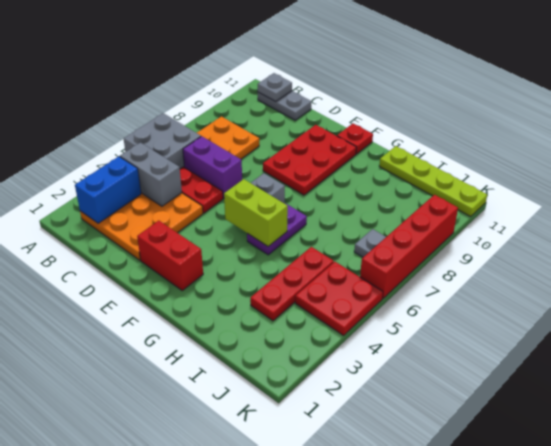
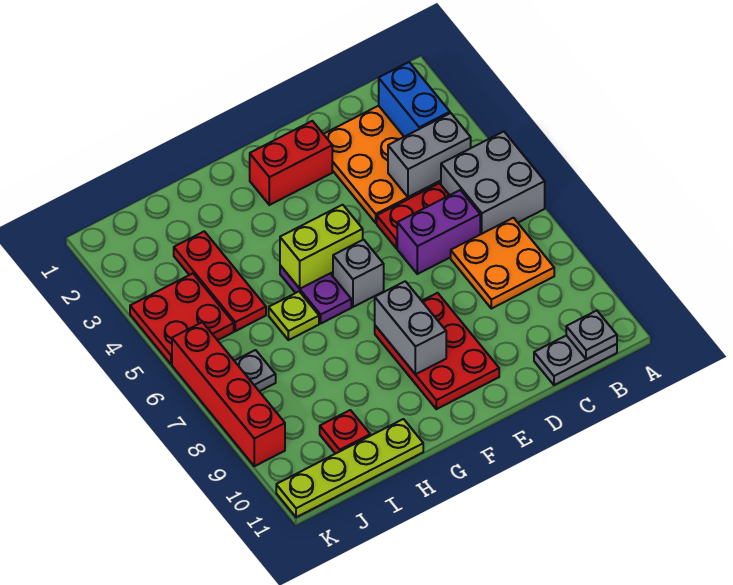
none -> grey 1x2 brick [375,281,446,375]
red 1x1 plate [337,123,373,154] -> red 1x1 plate moved to [320,410,370,454]
none -> lime 1x1 plate [269,292,319,340]

